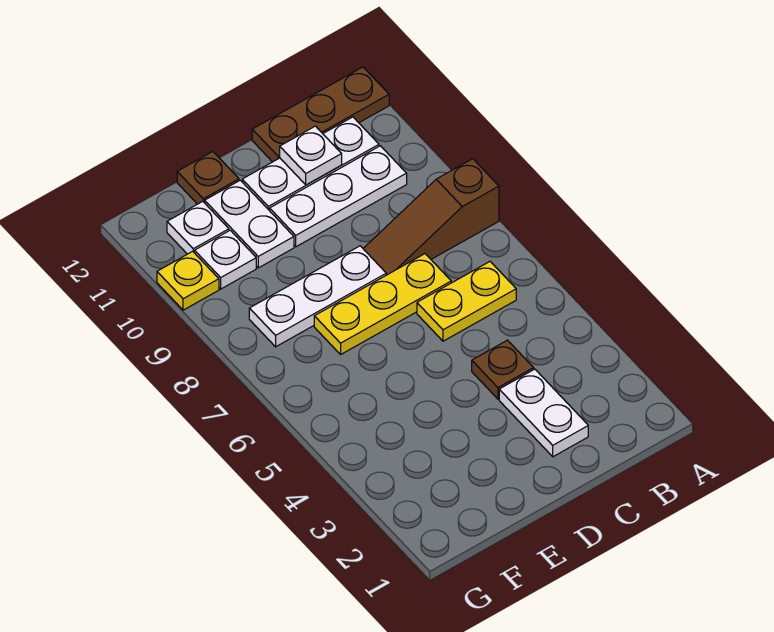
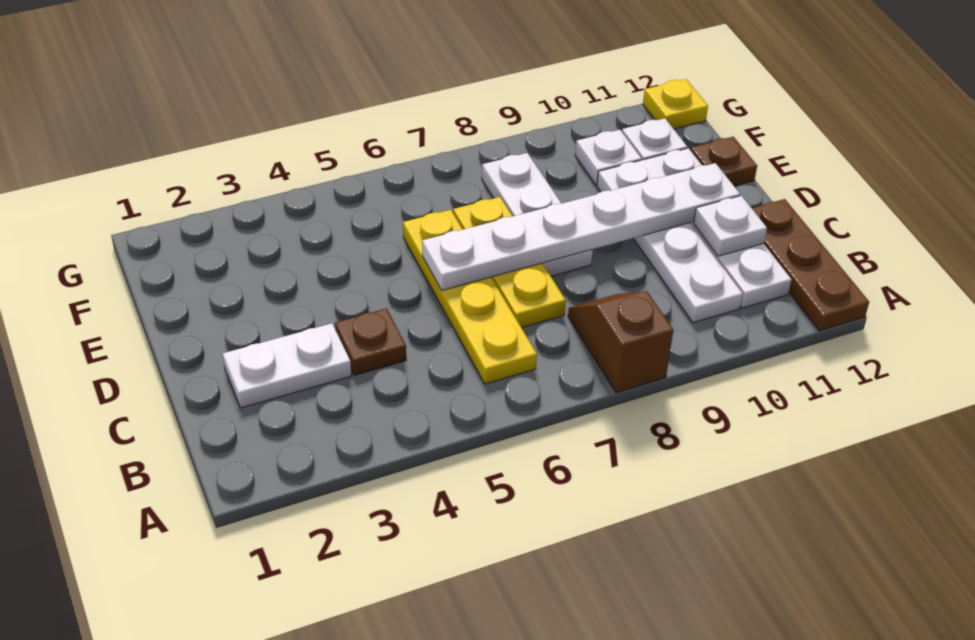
brown 1x3 slope [363,159,499,275] -> brown 1x2 slope [568,291,673,393]
yellow 1x2 plate [417,262,516,341] -> yellow 1x4 plate [403,210,537,384]
none -> white 1x6 plate [422,163,740,290]
yellow 1x1 plate [157,251,219,310] -> yellow 1x1 plate moved to [643,79,708,129]

